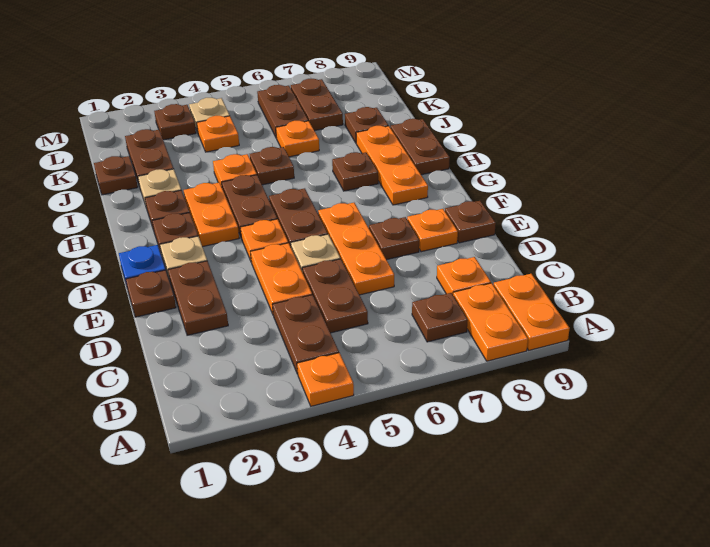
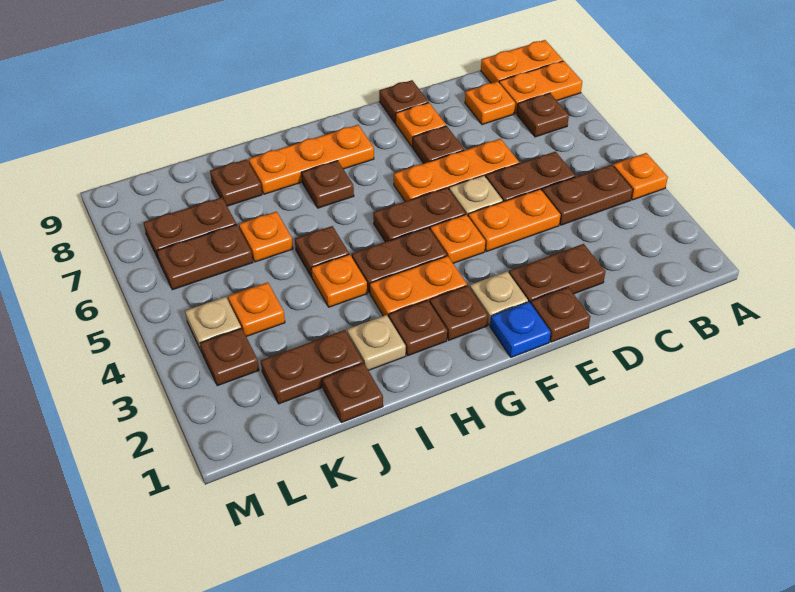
brown 1x2 plate [391,119,450,175] -> none

